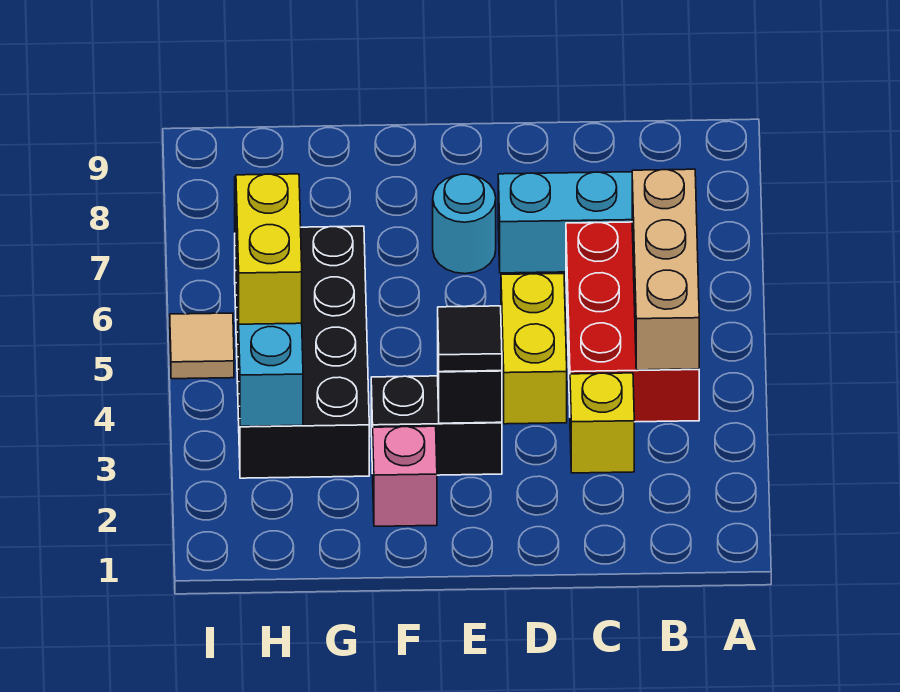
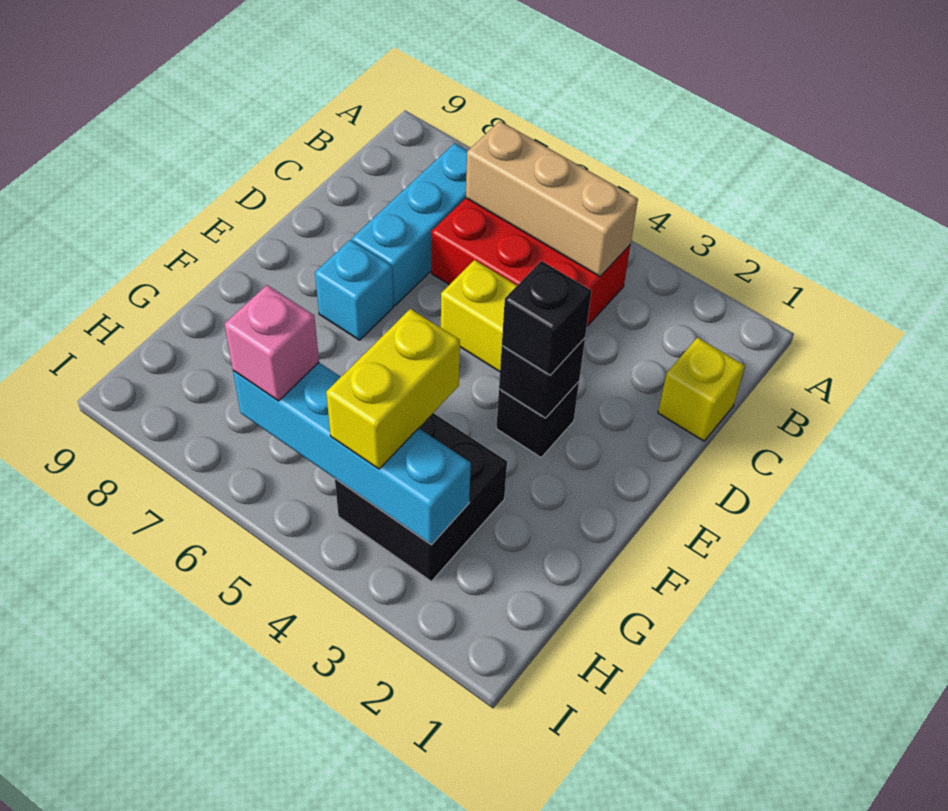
yellow 1x1 brick [570,373,634,473] -> yellow 1x1 brick moved to [658,338,745,441]
black 1x2 brick [371,376,502,475] -> black 1x1 brick [496,382,579,457]
black 1x1 tile [438,306,502,372] -> black 1x1 brick [502,261,592,375]
cyan 1x1 round brick [433,174,496,274] -> cyan 1x1 brick [315,240,393,340]
pink 1x1 brick [373,426,437,526] -> pink 1x1 brick moved to [225,285,319,401]
black 2x4 brick [235,226,369,478] -> black 2x2 brick [335,413,507,581]
yellow 1x2 brick [236,174,302,324] -> yellow 1x2 brick turned to [326,309,460,469]
tan 1x1 tile [170,313,234,379] -> none

